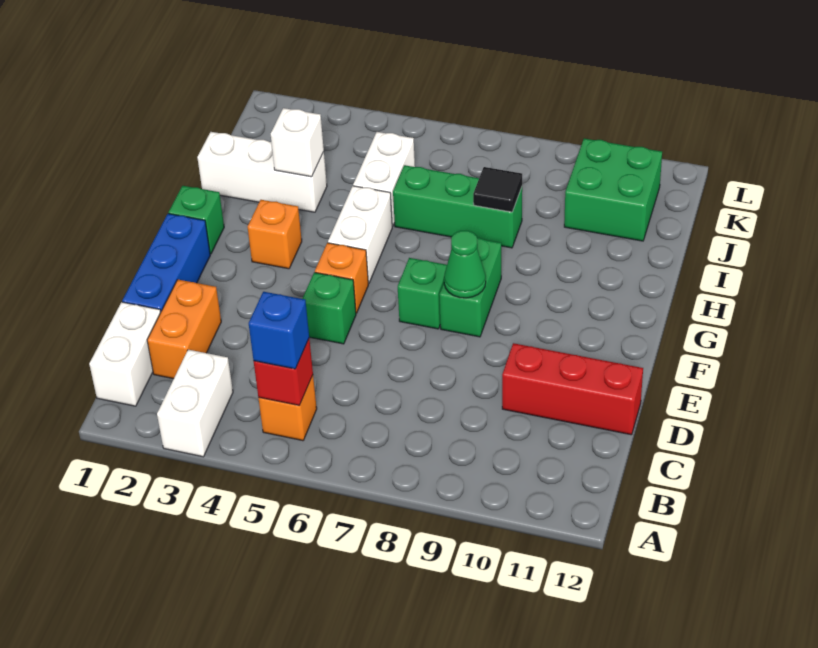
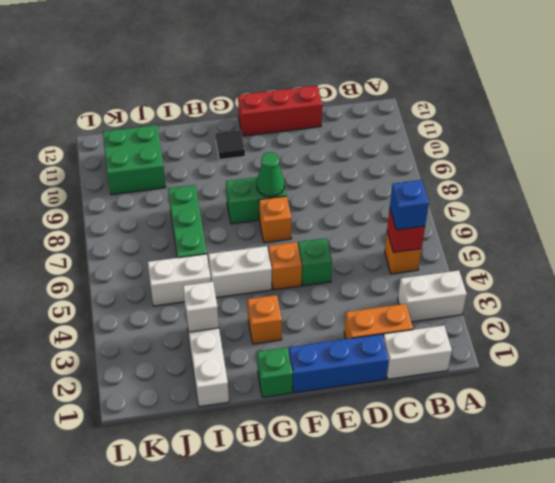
red 1x3 brick [502,343,643,435] -> red 1x3 brick turned to [238,86,322,136]
green 1x1 brick [398,258,447,329] -> orange 1x1 brick [259,196,291,243]
black 1x1 tile [473,167,522,212] -> black 1x1 tile moved to [215,130,245,160]

